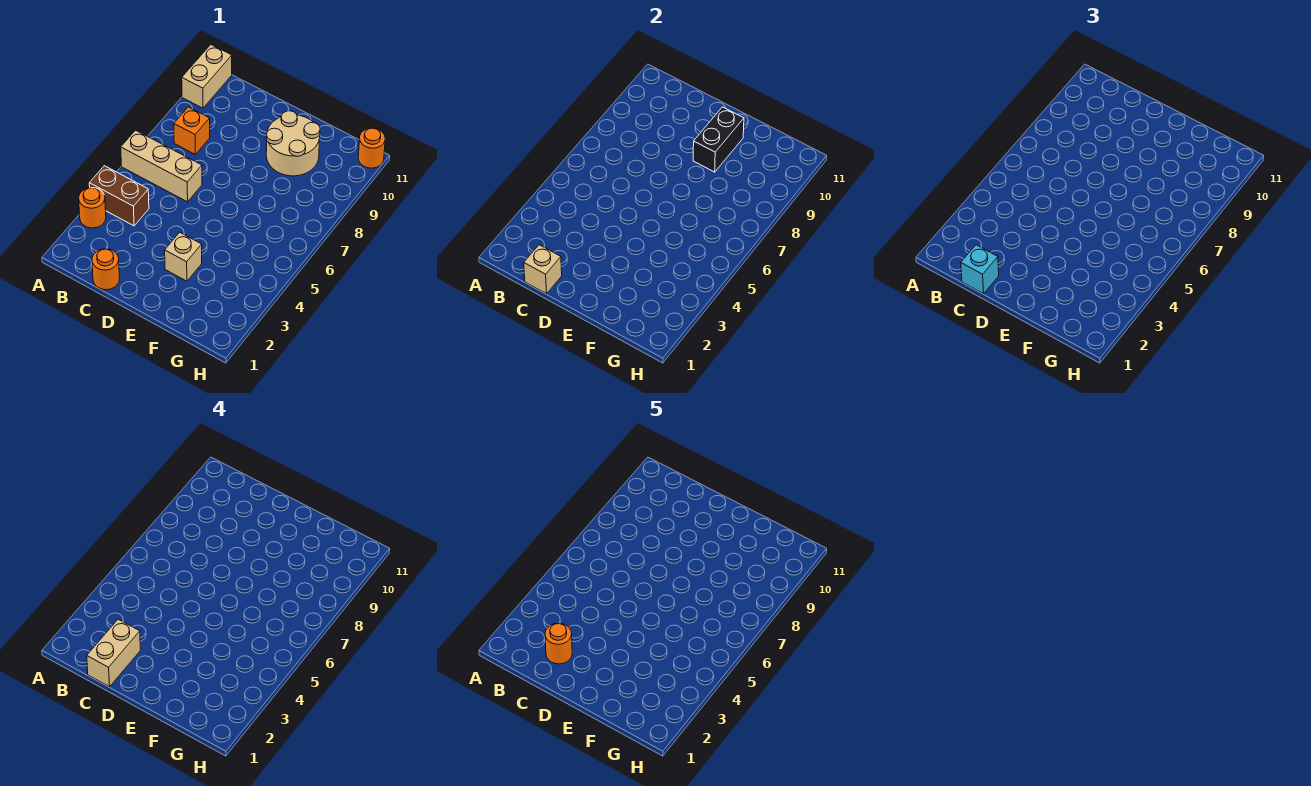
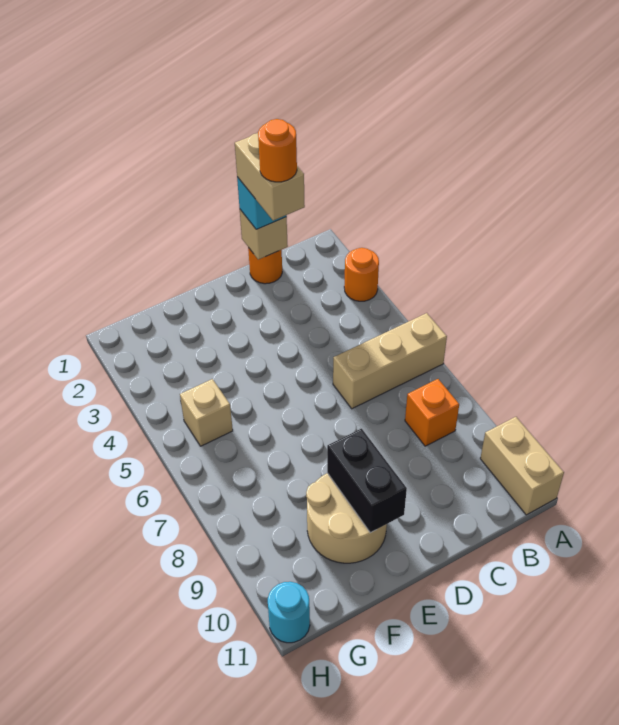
brown 1x2 brick [89,166,149,226] -> none
tan 1x1 brick [165,232,202,281] -> tan 1x1 brick moved to [180,379,233,446]
orange 1x1 round brick [358,128,385,168] -> cyan 1x1 round brick [268,582,310,643]

